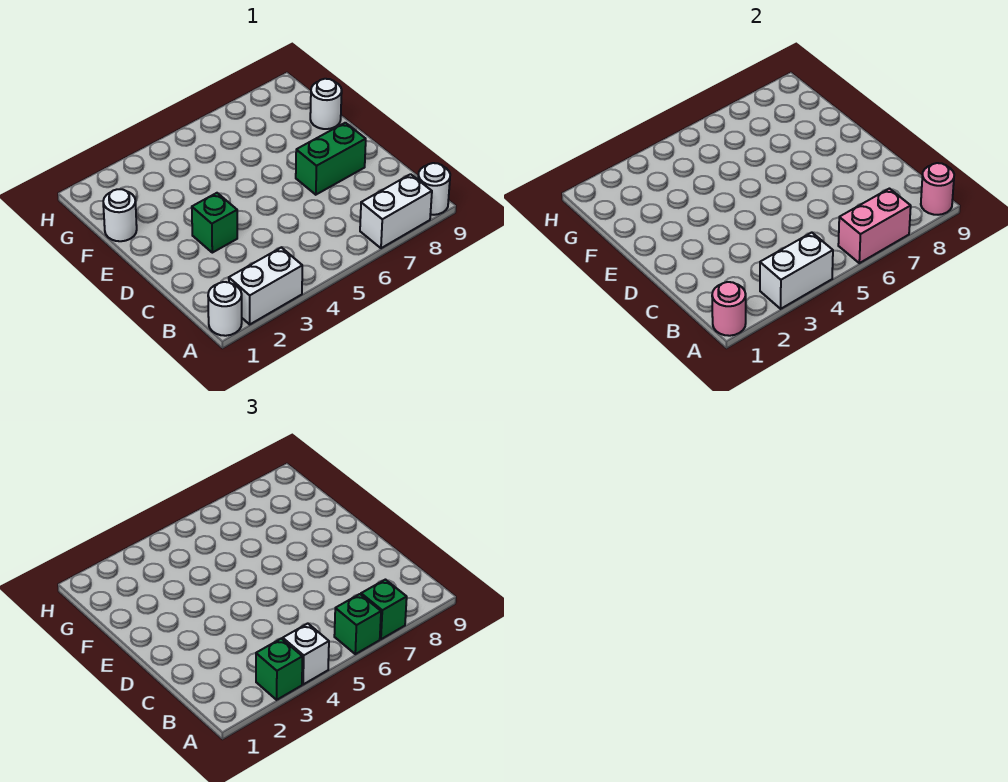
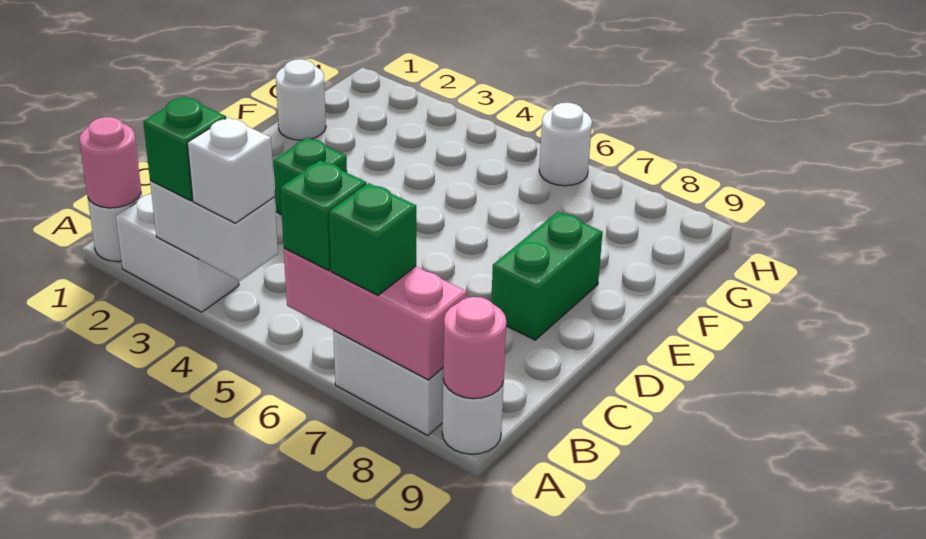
pink 1x2 brick [838,189,911,263] -> pink 1x3 brick [284,248,467,380]
green 1x2 brick [296,123,366,195] -> green 1x2 brick turned to [491,212,603,340]
white 1x1 round brick [310,79,342,129] -> white 1x1 round brick moved to [539,103,592,186]

